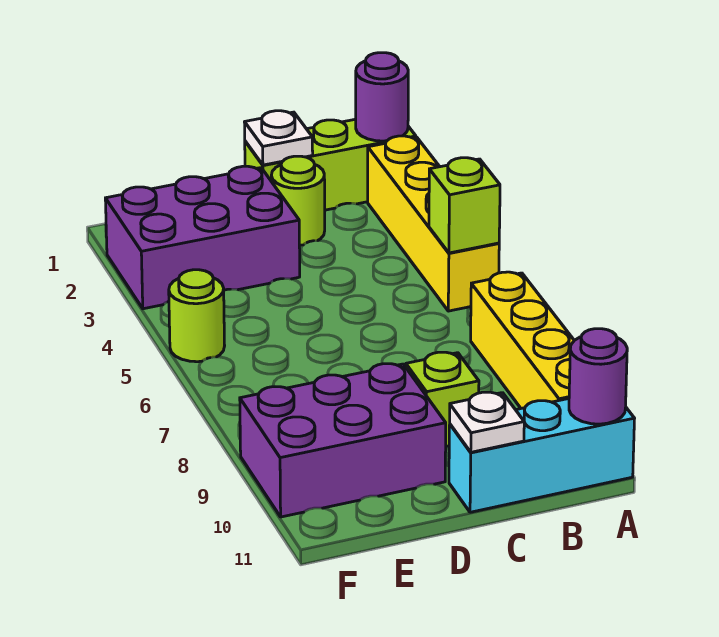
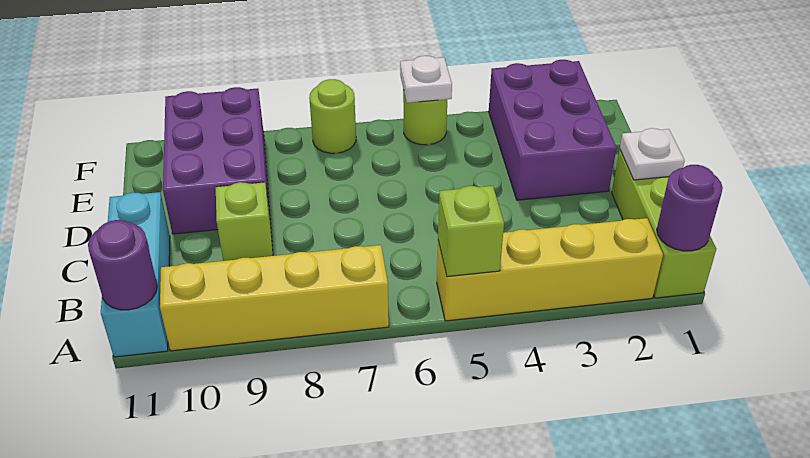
lime 1x1 round brick [271,156,325,245] -> lime 1x1 round brick moved to [309,79,356,153]
white 1x1 plate [450,392,524,452] -> white 1x1 plate moved to [400,56,452,103]

